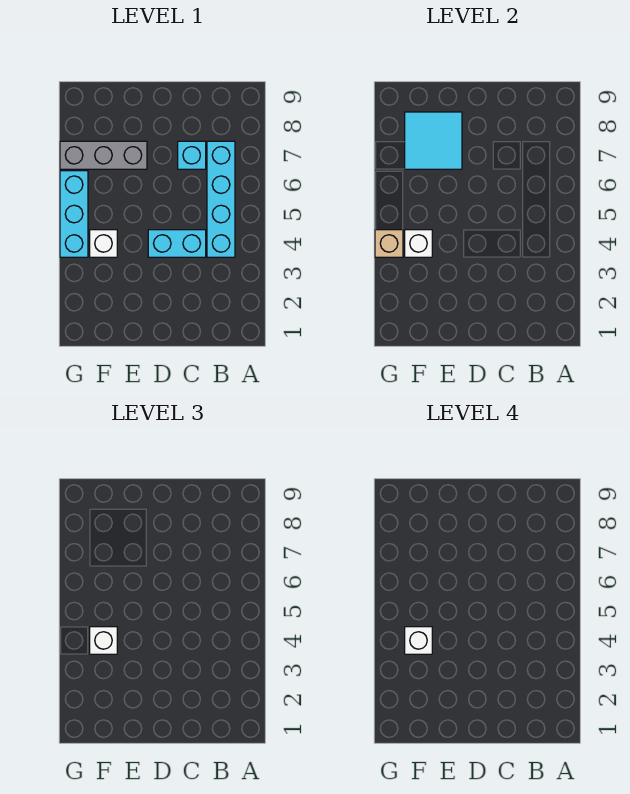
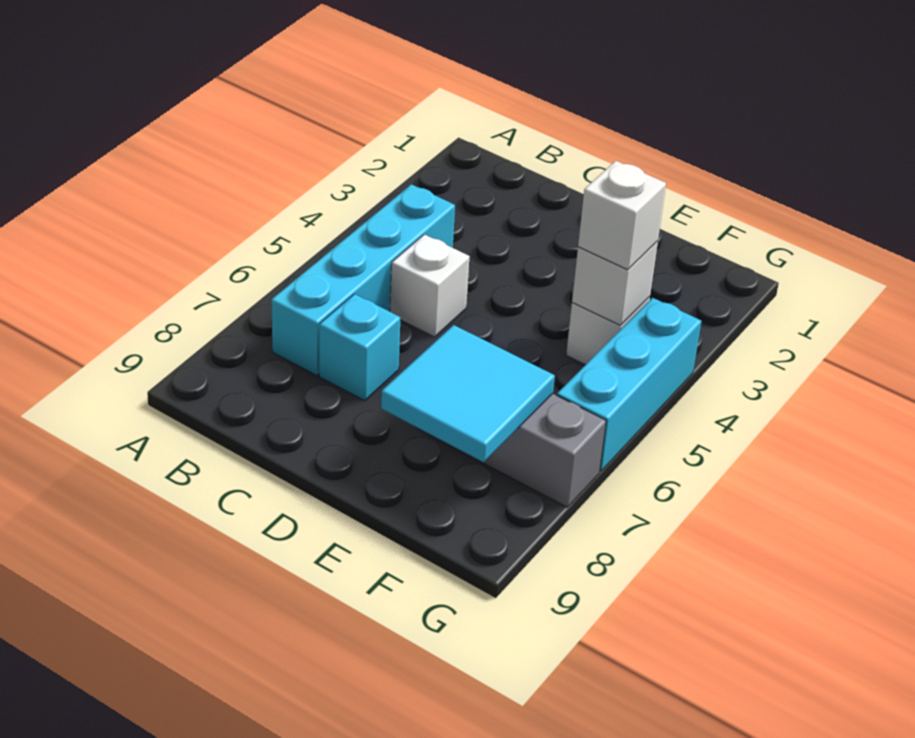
cyan 1x2 brick [148,230,206,257] -> none
white 1x1 brick [405,627,432,654] -> white 1x1 brick moved to [390,234,470,337]
tan 1x1 brick [375,230,403,257] -> none

